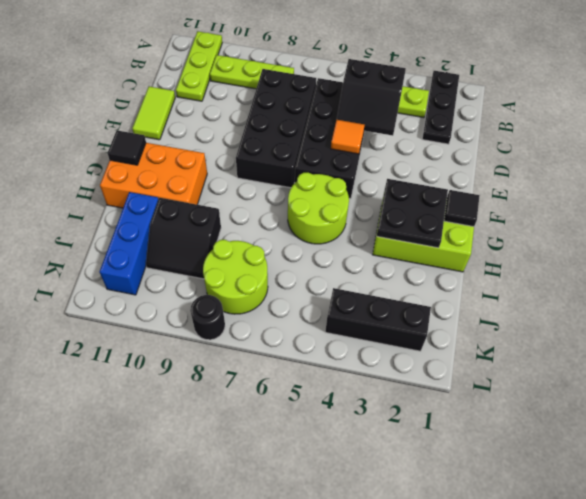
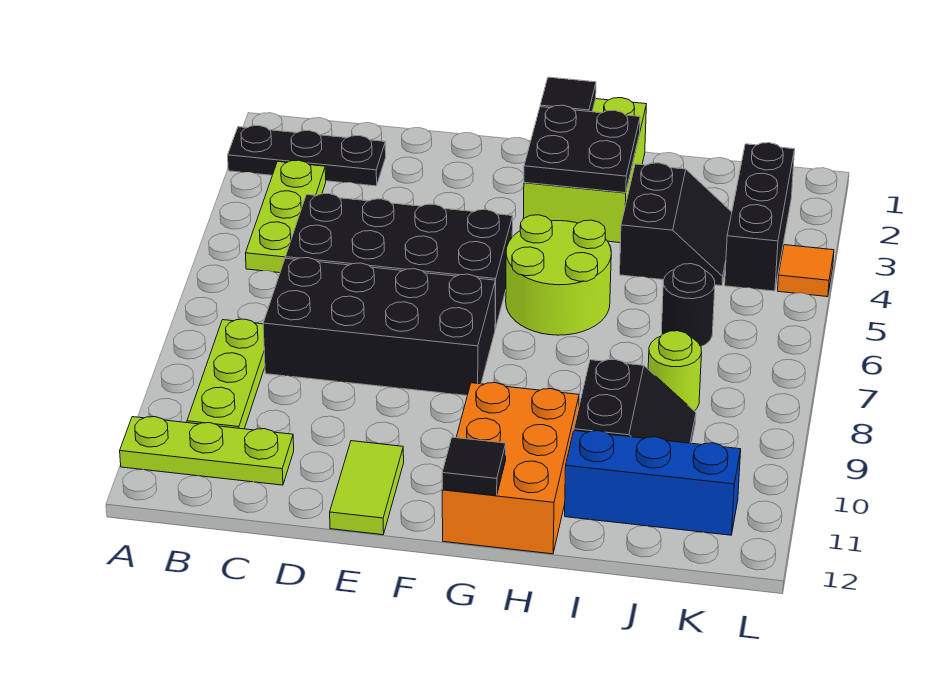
black 2x2 slope [337,59,406,136] -> black 2x2 slope moved to [620,163,732,286]
lime 1x2 tile [132,86,175,140] -> lime 1x2 tile turned to [330,441,404,535]
orange 1x1 tile [331,120,364,154] -> orange 1x1 tile moved to [778,245,834,297]
lime 2x2 round brick [203,240,268,314] -> lime 1x1 round brick [648,331,702,411]
black 1x1 round brick [190,295,225,340] -> black 1x1 round brick moved to [662,264,715,346]

